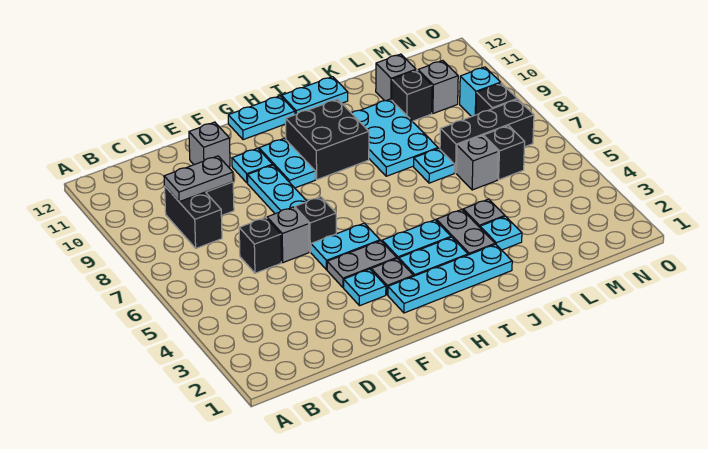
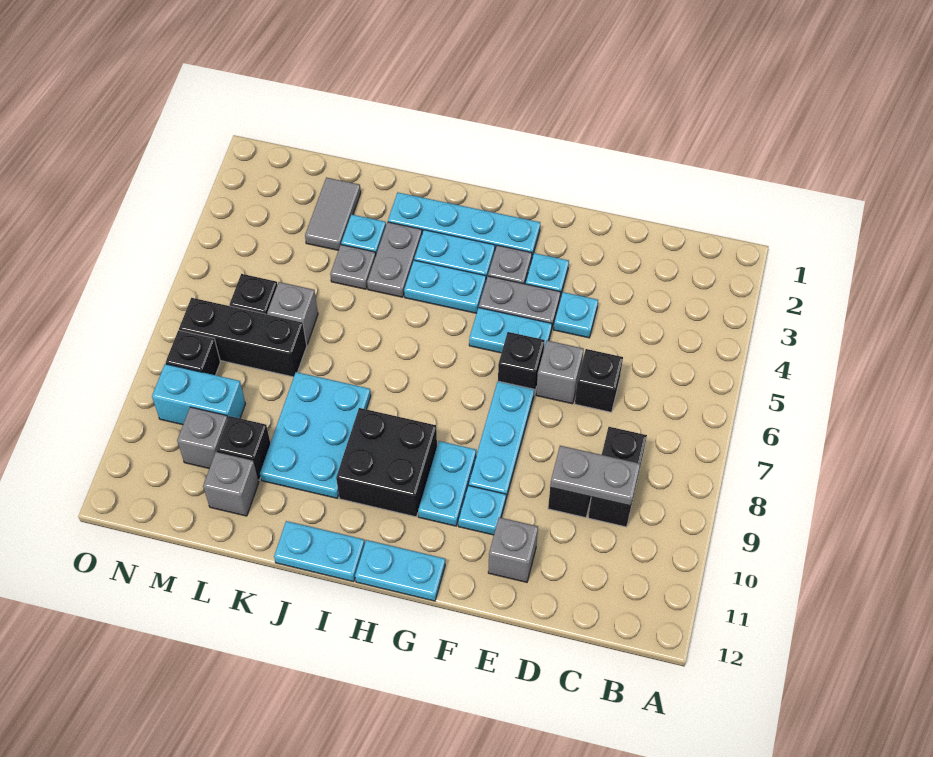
cyan 1x1 plate [414,148,455,183] -> cyan 1x1 plate moved to [554,292,598,338]
none -> grey 1x2 tile [305,177,361,250]
cyan 1x1 brick [460,67,501,117] -> cyan 1x2 brick [152,364,245,425]

